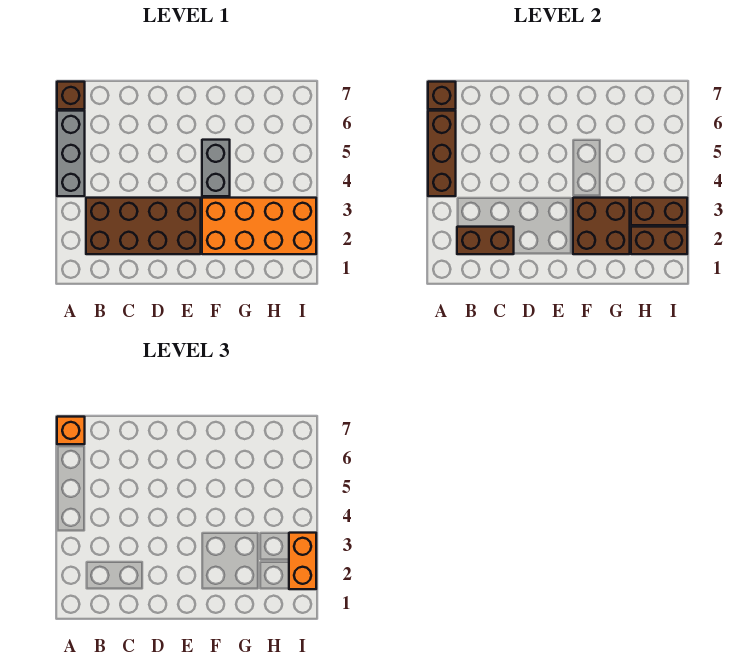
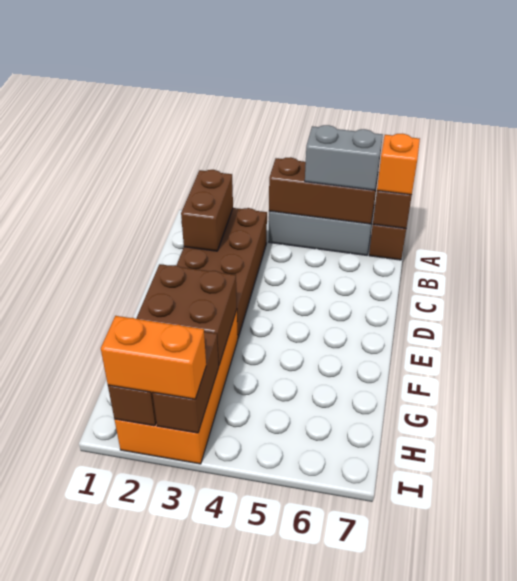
grey 1x2 brick [202,140,230,196] -> grey 1x2 brick moved to [305,125,383,190]

